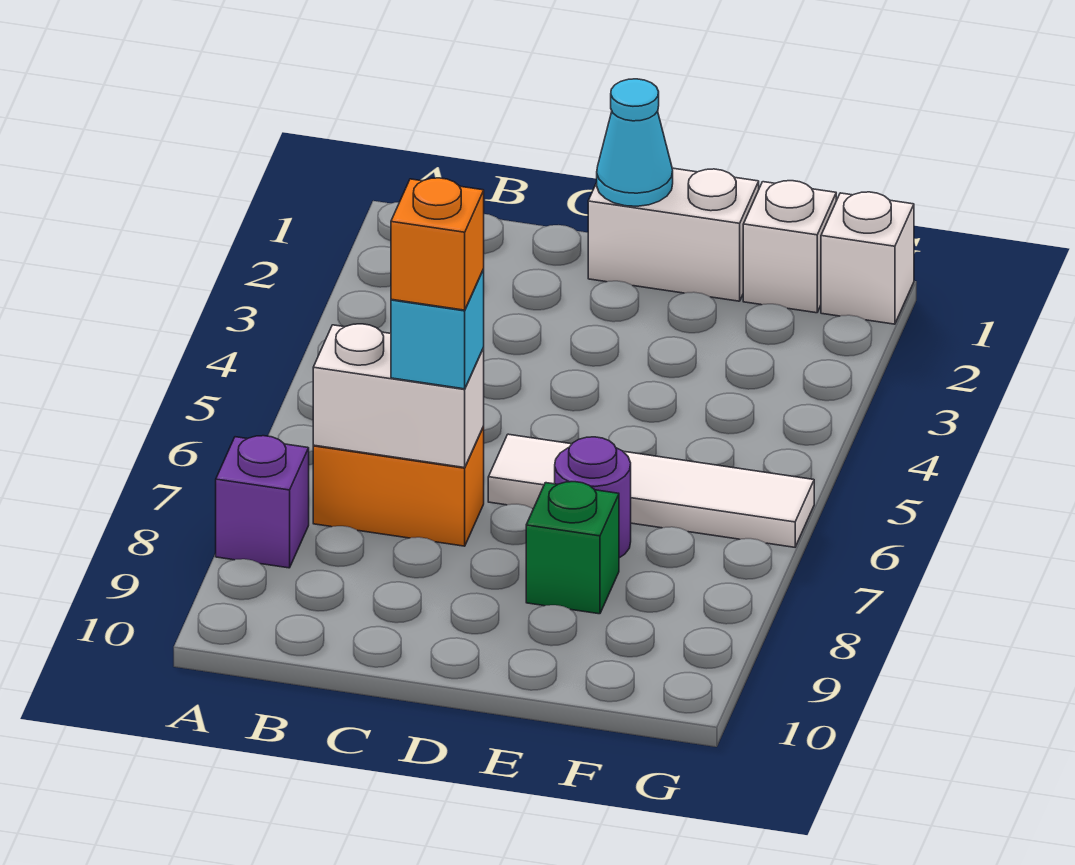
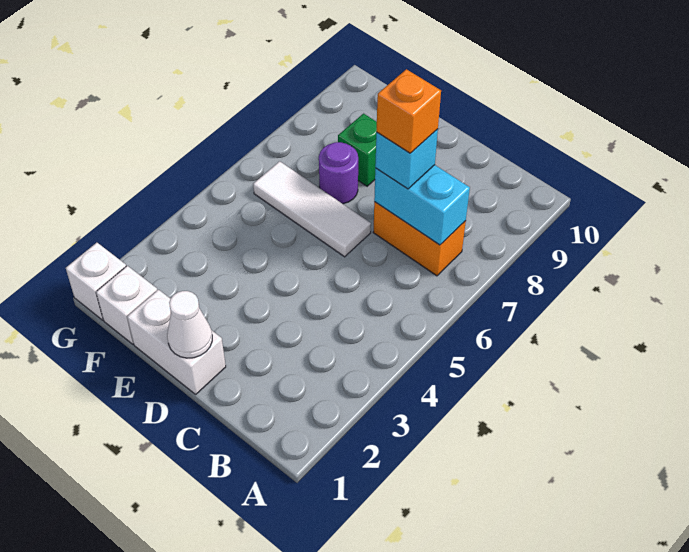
purple 1x1 brick [216,436,309,568] -> none
white 1x2 brick [313,324,484,468] -> cyan 1x2 brick [374,165,470,245]
cyan 1x1 cone [597,79,673,206] -> white 1x1 cone [167,291,212,358]
white 1x4 tile [488,434,814,547] -> white 1x3 tile [253,161,371,257]

